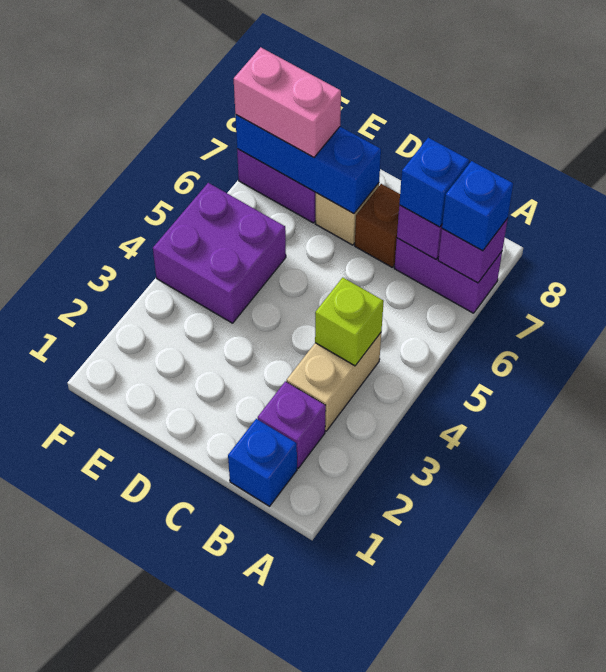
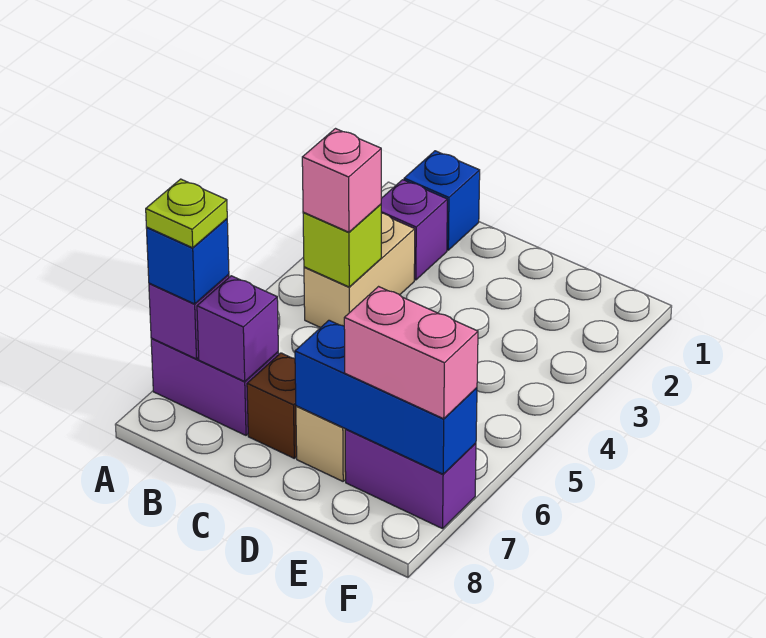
none -> lime 1x1 plate [146,179,227,248]
none -> pink 1x1 brick [302,129,381,232]
blue 1x1 brick [399,138,469,227] -> none
purple 2x2 brick [153,183,286,323] -> none

